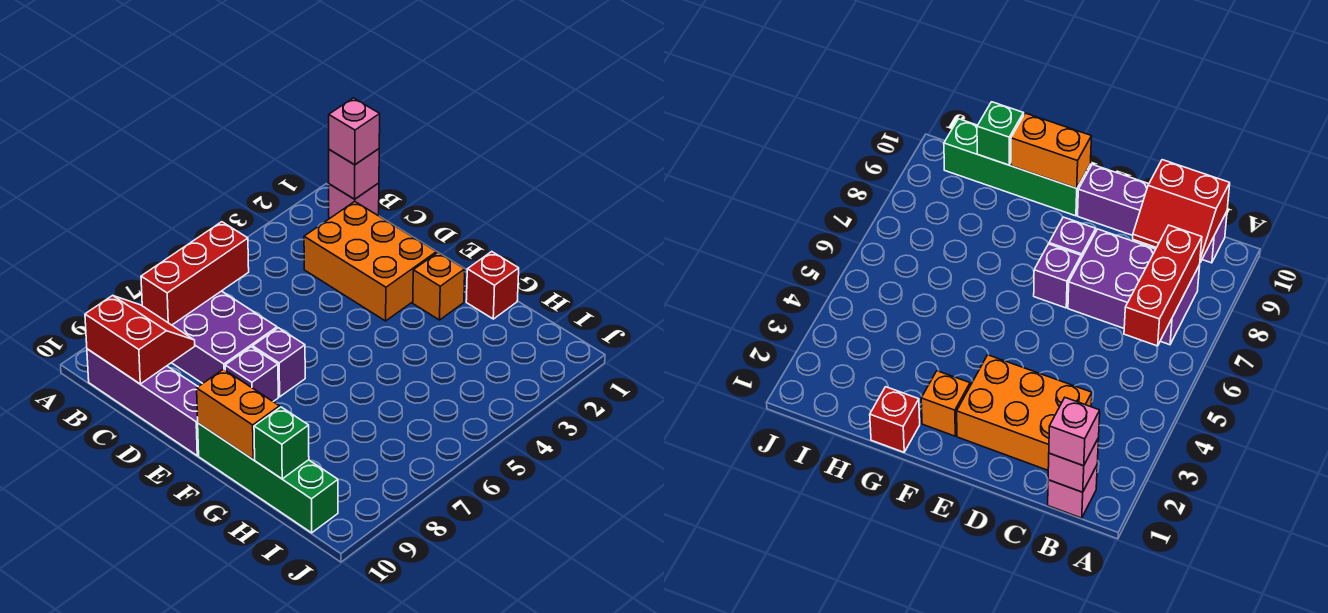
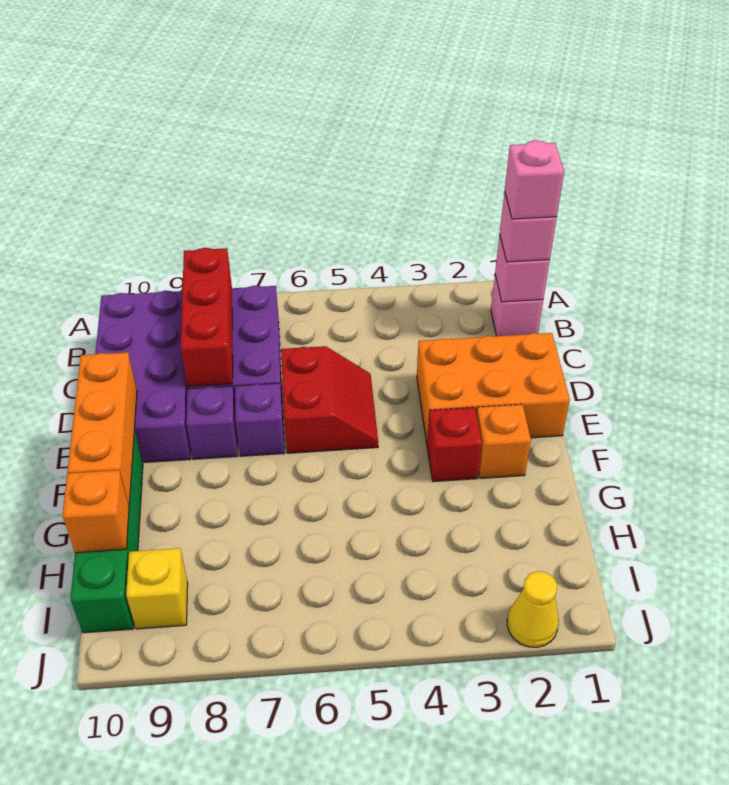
none -> pink 1x1 brick [505,140,564,219]
red 1x3 brick [141,222,249,325] -> red 1x3 brick turned to [181,248,233,387]
red 2x2 slope [85,295,195,384] -> red 2x2 slope moved to [281,346,378,453]
purple 1x4 brick [87,349,199,456] -> purple 2x4 brick [95,290,191,463]
orange 2x3 brick [304,202,437,321] -> orange 2x3 brick turned to [417,333,570,442]
orange 1x2 brick [197,369,280,459] -> orange 1x3 brick [68,352,137,505]
red 1x1 brick [466,252,519,319] -> red 1x1 brick moved to [427,407,482,482]
green 1x1 brick [254,407,309,479] -> orange 1x1 brick [62,470,129,553]
none -> yellow 1x1 brick [126,548,188,629]
none -> yellow 1x1 cone [507,571,559,647]

